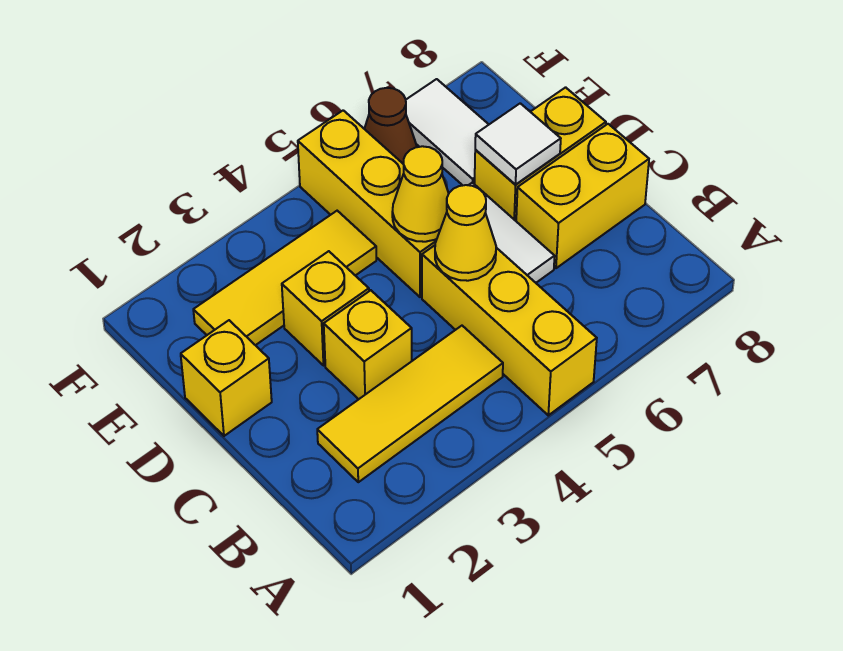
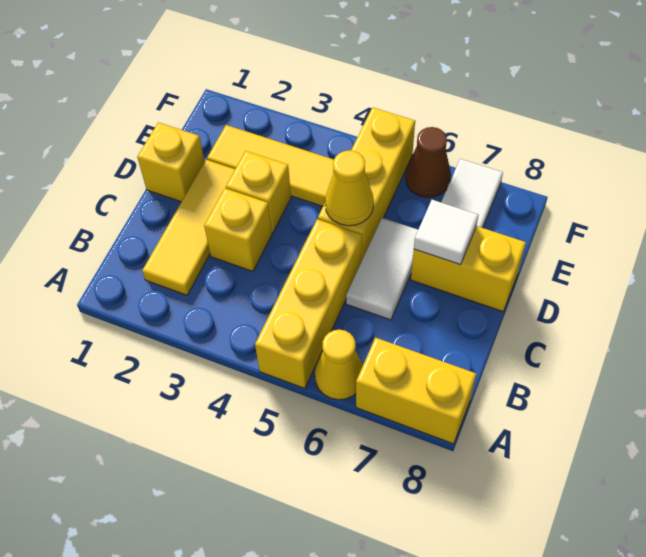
yellow 1x3 tile [317,326,503,482] -> yellow 1x3 tile turned to [142,160,235,295]
yellow 1x1 cone [435,185,496,281] -> yellow 1x1 cone moved to [315,330,363,400]
yellow 1x2 brick [516,124,649,268] -> yellow 1x2 brick moved to [356,338,476,444]

